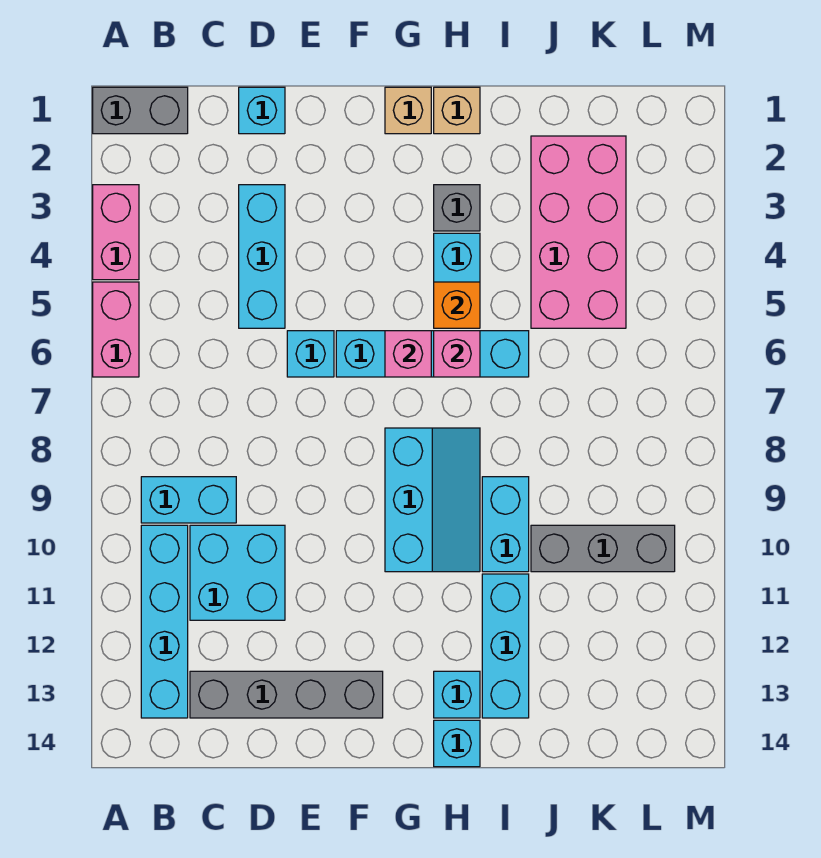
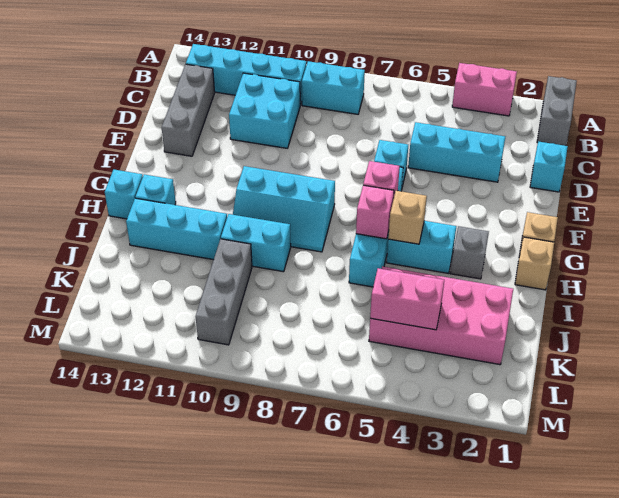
pink 1x2 brick [93,282,139,377] -> pink 1x2 brick moved to [370,268,444,330]
cyan 1x2 brick [141,477,236,523] -> cyan 1x2 brick turned to [302,61,365,114]
grey 1x4 brick [190,671,383,718] -> grey 1x3 brick [162,64,215,156]
orange 1x1 brick [434,282,480,328] -> tan 1x1 brick [388,191,427,244]

